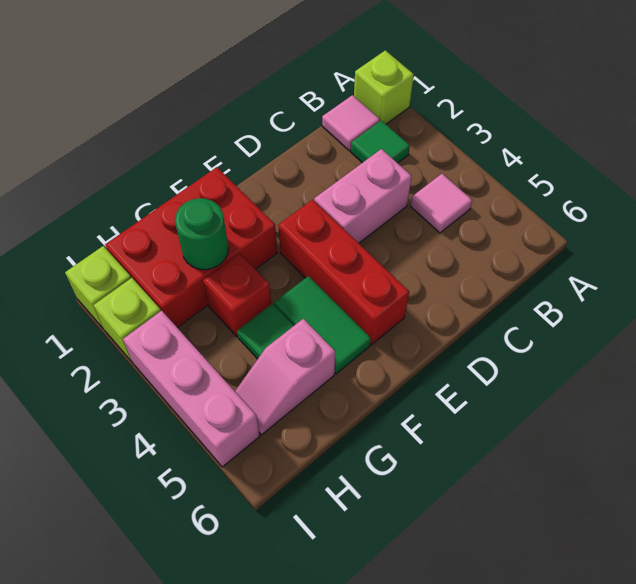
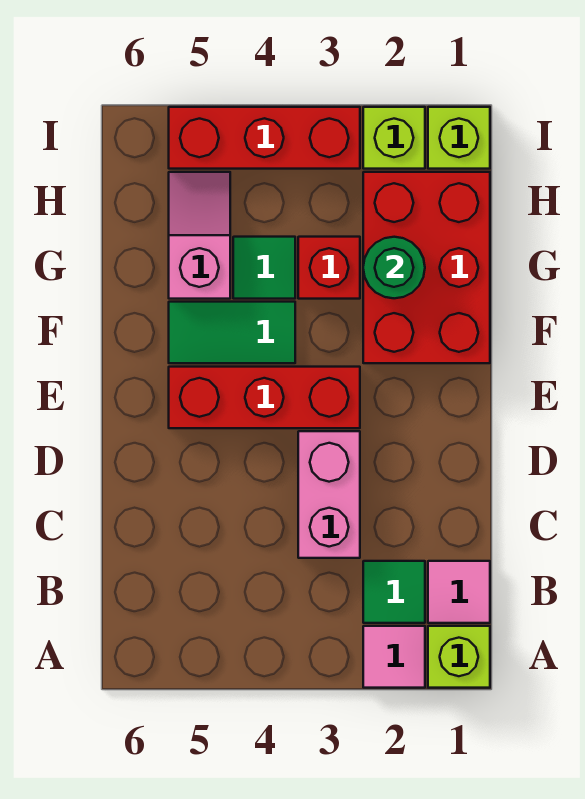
pink 1x1 tile [410,174,472,233] -> pink 1x1 tile moved to [363,626,425,688]
pink 1x3 brick [123,311,260,467] -> red 1x3 brick [169,107,360,169]

